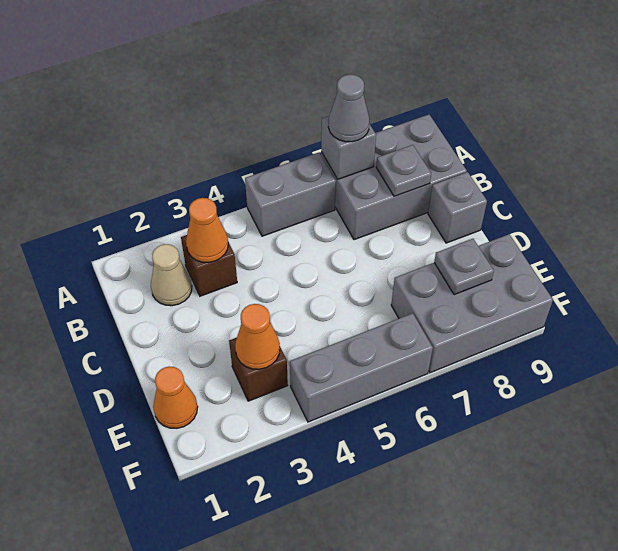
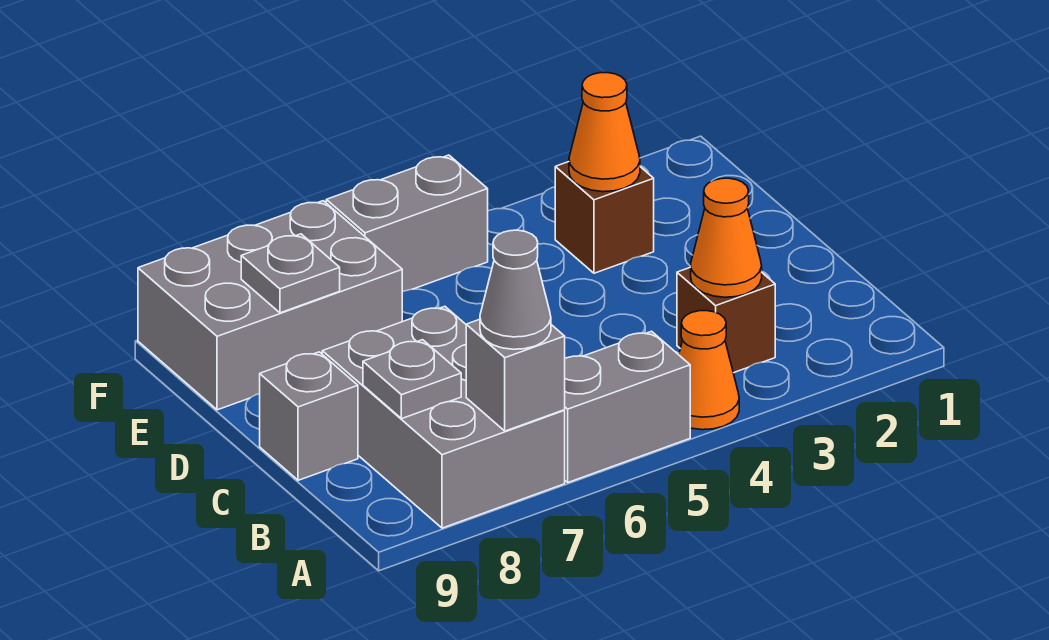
grey 2x3 brick [321,115,467,240] -> grey 2x3 brick turned to [322,306,565,528]
tan 1x1 cone [151,244,192,306] -> none
orange 1x1 cone [153,366,198,428] -> orange 1x1 cone moved to [679,311,739,430]
grey 1x3 brick [290,313,433,422] -> grey 1x2 brick [326,155,488,292]

